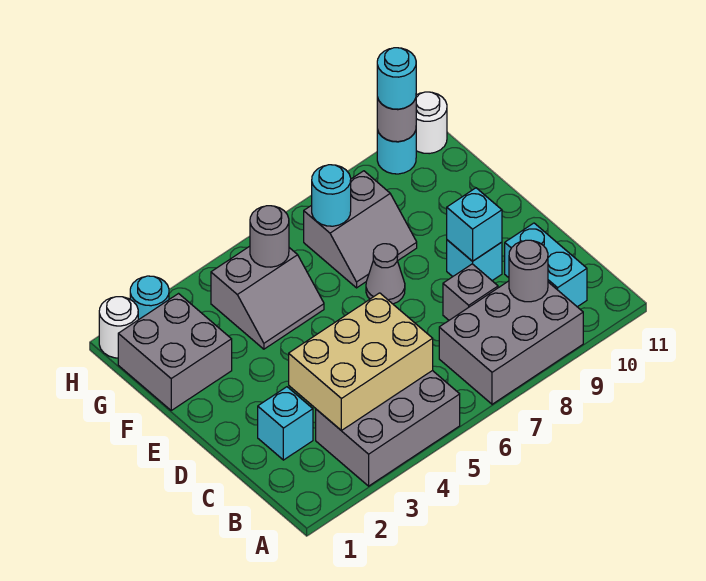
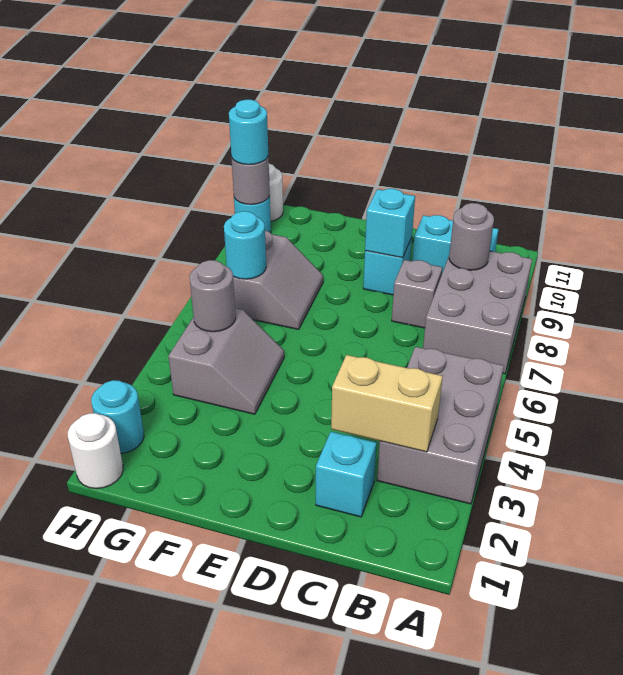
tan 2x3 brick [289,293,433,430] -> tan 1x2 brick [331,355,443,452]
grey 1x1 cone [366,244,405,304] -> none
grey 2x2 brick [118,294,232,410] -> none

